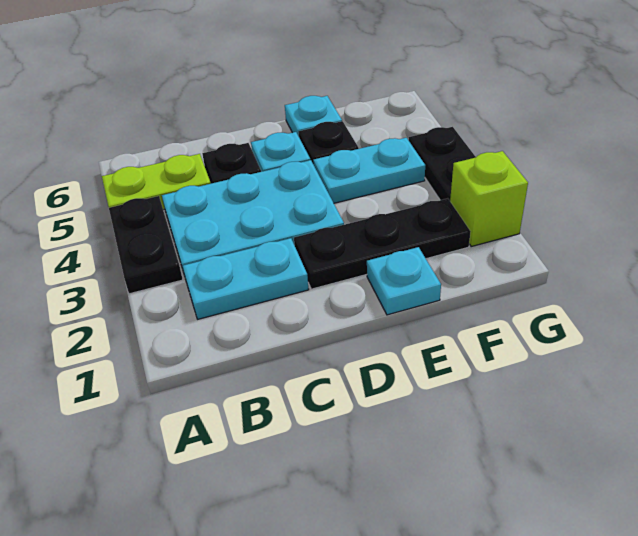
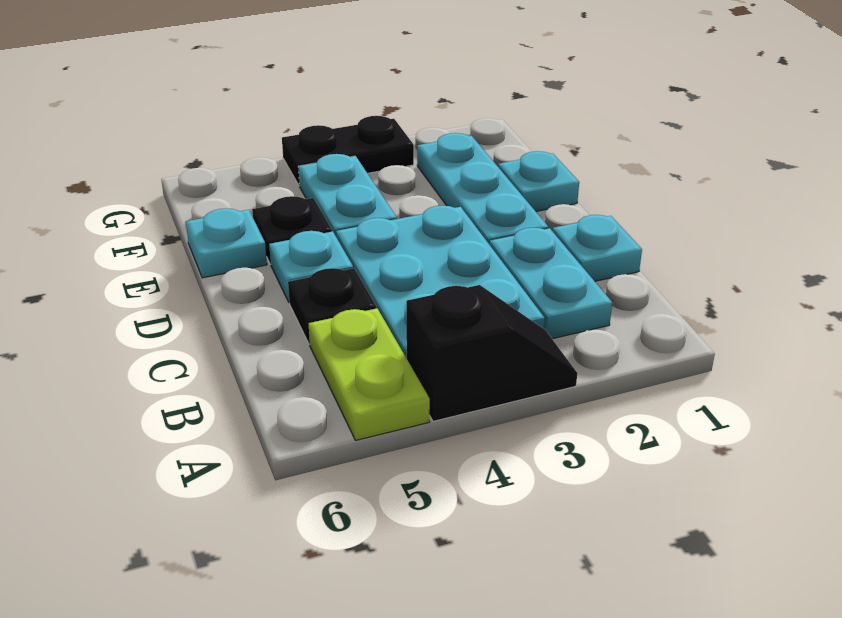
black 1x2 plate [109,196,183,294] -> black 1x2 slope [406,285,577,421]
none -> cyan 1x1 plate [553,215,642,281]
black 1x3 plate [294,198,471,289] -> cyan 1x3 plate [417,133,548,245]
lime 1x1 brick [450,151,528,246] -> none

